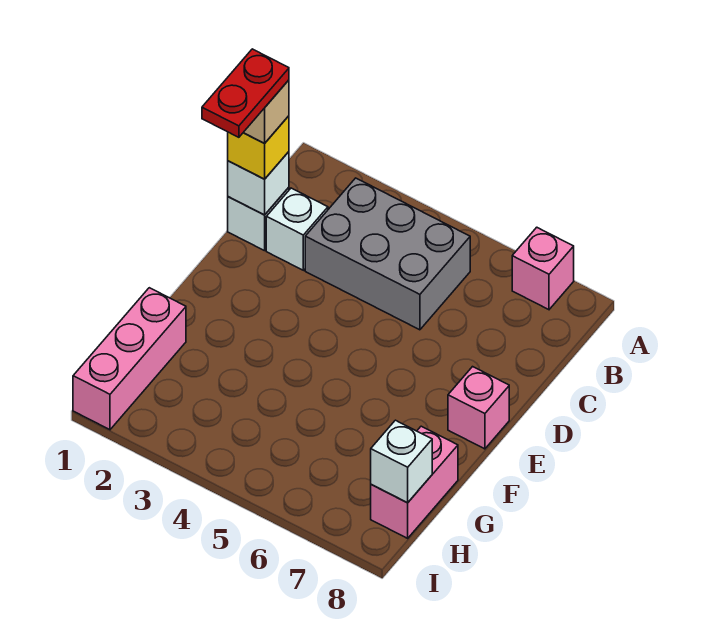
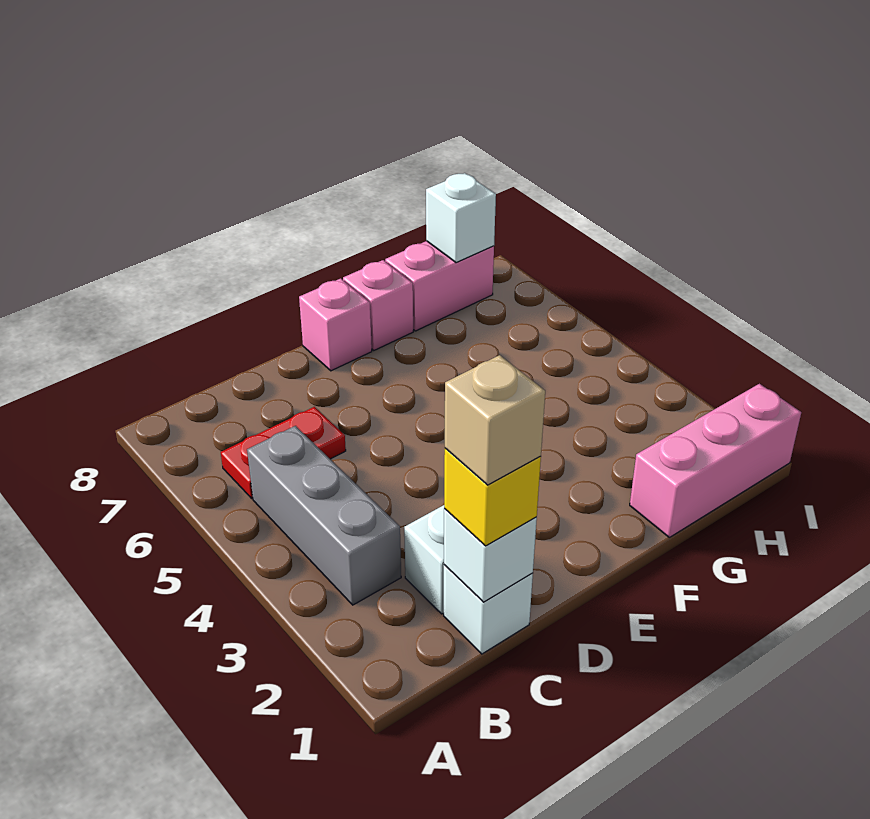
pink 1x1 brick [512,227,574,310] -> pink 1x1 brick moved to [343,260,413,350]
grey 2x3 brick [305,178,470,330] -> grey 1x3 brick [247,426,401,605]
red 1x2 plate [202,49,289,137] -> red 1x2 plate moved to [221,407,346,498]

